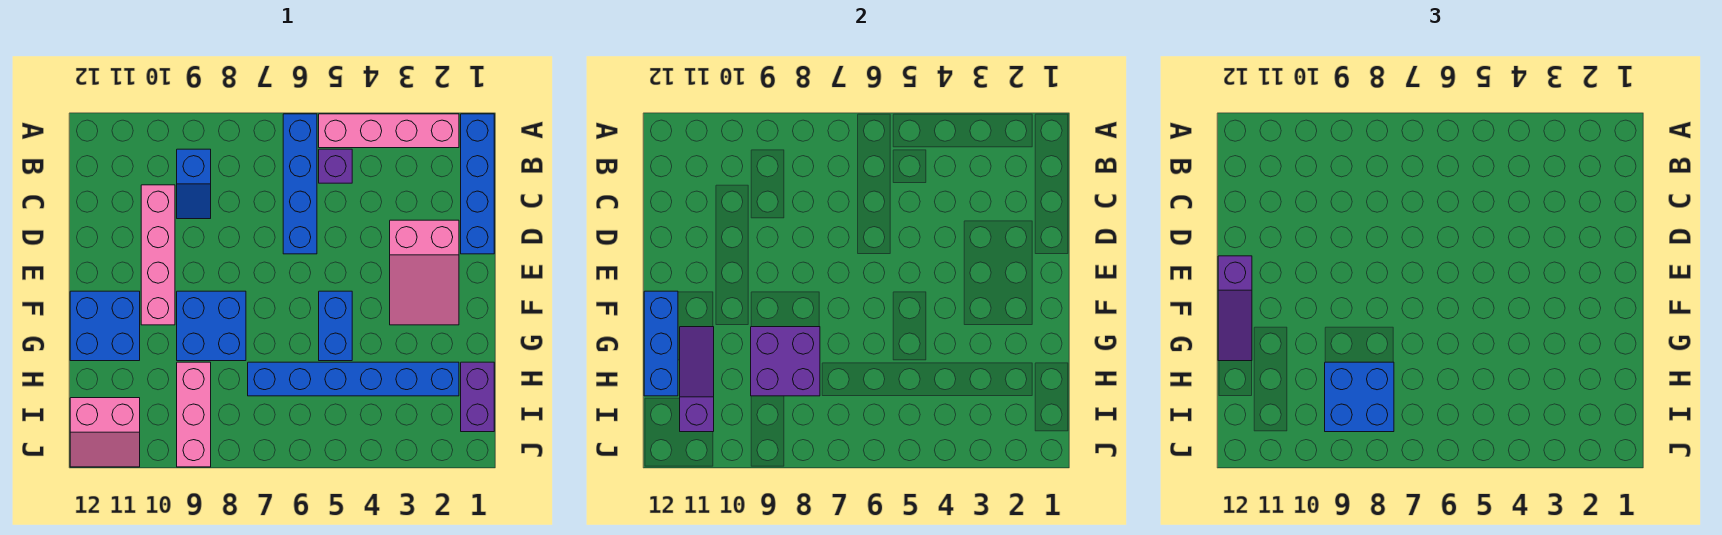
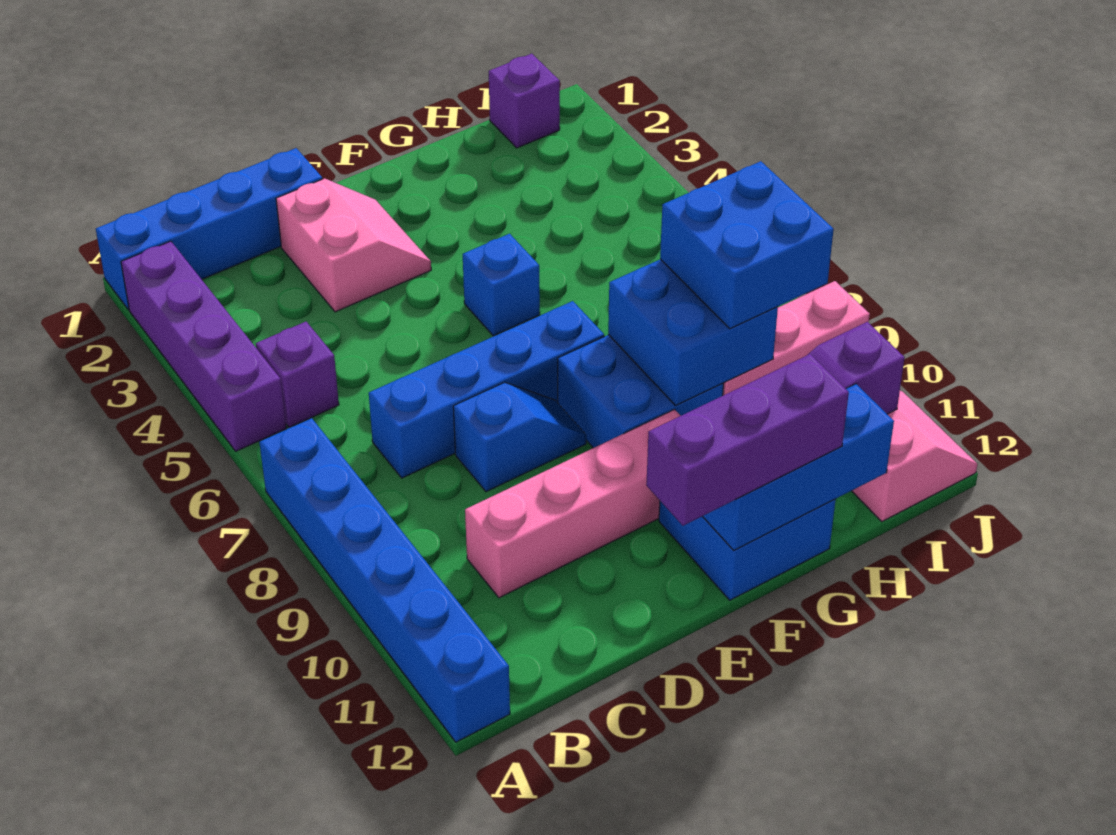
pink 1x4 brick [319,114,459,148] -> purple 1x4 brick [121,241,286,451]
blue 1x4 brick [283,114,317,254] -> blue 1x4 brick moved to [369,301,604,478]
blue 1x2 slope [177,149,211,219] -> blue 1x2 slope moved to [453,382,586,492]
pink 2x3 slope [390,220,459,325] -> pink 2x2 slope [276,178,431,312]
purple 1x3 slope [1218,256,1252,361] -> purple 1x3 brick [646,354,849,526]
blue 1x2 brick [319,291,352,361] -> blue 1x1 brick [463,234,540,336]
purple 2x2 brick [751,327,820,396] -> blue 2x2 brick [608,259,778,406]
purple 1x2 brick [461,362,494,432] -> purple 1x1 brick [489,54,560,148]
blue 1x6 brick [248,362,459,396] -> blue 1x6 brick moved to [259,418,510,742]

